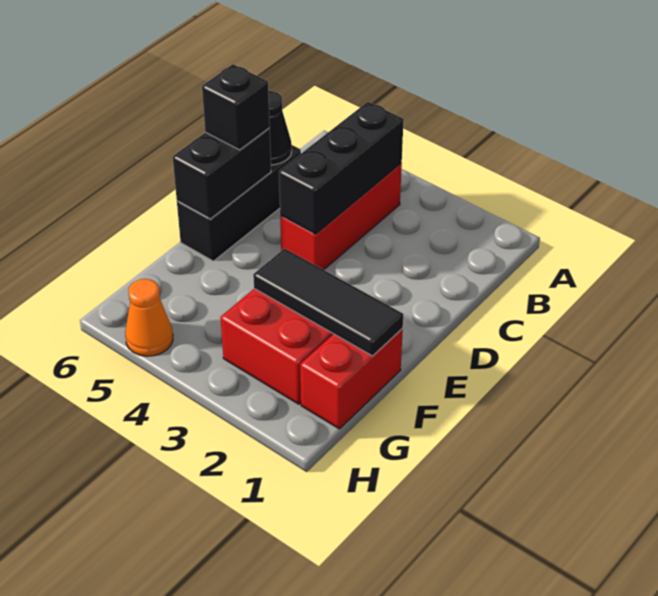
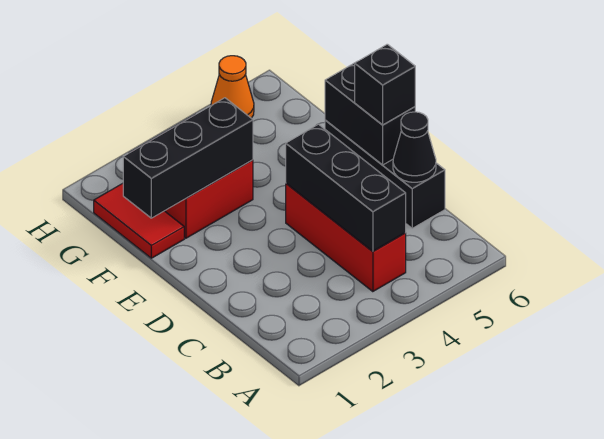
red 1x2 brick [300,329,403,429] -> red 1x2 tile [94,183,184,258]
black 1x3 tile [253,249,403,356] -> black 1x3 brick [123,98,253,218]

